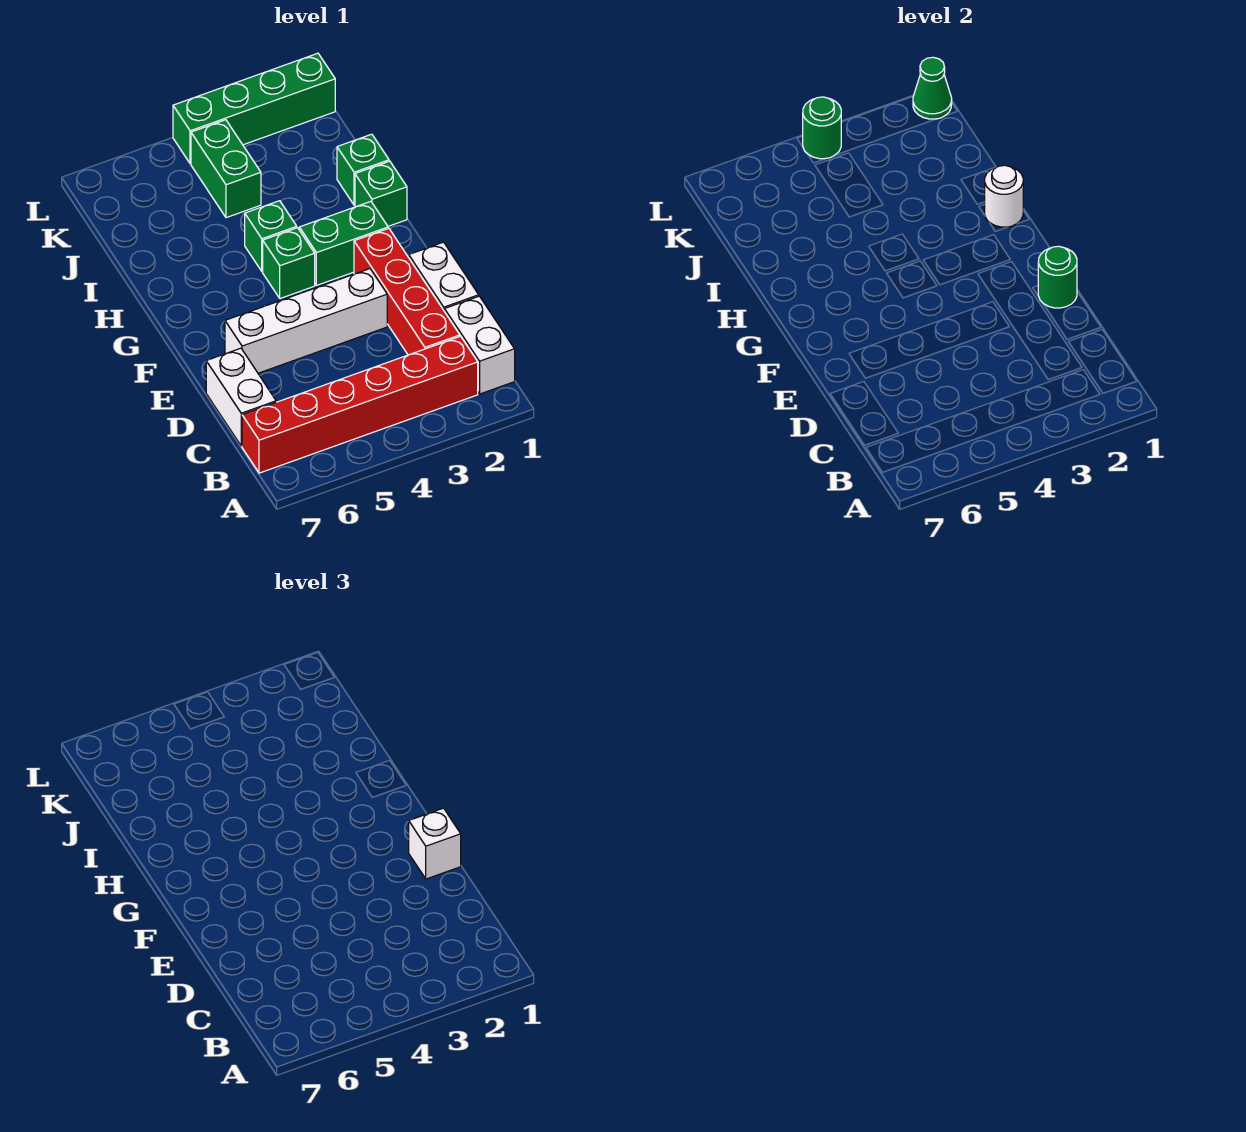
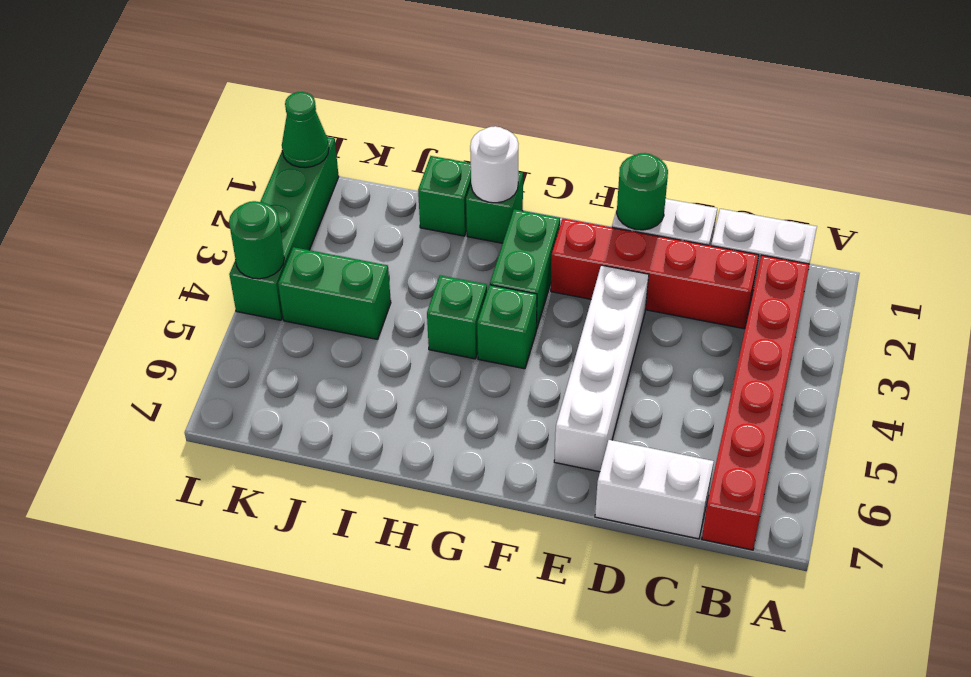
white 1x1 brick [409,808,461,879] -> none

